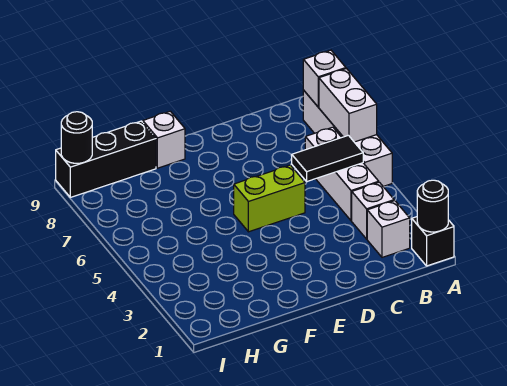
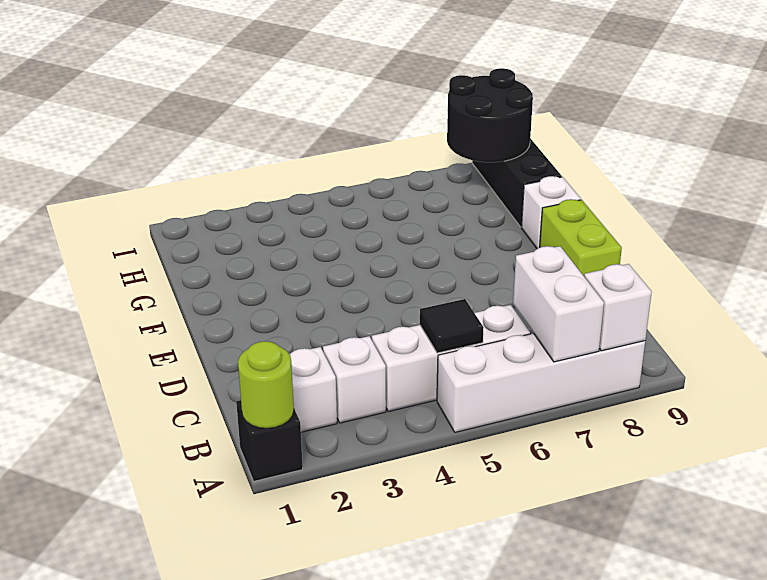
black 1x1 round brick [417,180,448,232] -> lime 1x1 round brick [238,341,294,428]
white 1x2 brick [319,69,377,142] -> white 1x2 brick turned to [513,246,604,362]
black 1x2 tile [292,135,363,181] -> black 1x1 tile [420,299,484,353]
lime 1x2 brick [234,165,305,232] -> lime 1x2 brick moved to [540,199,622,276]
black 1x1 round brick [61,112,92,163] -> black 2x2 round brick [447,68,533,162]

